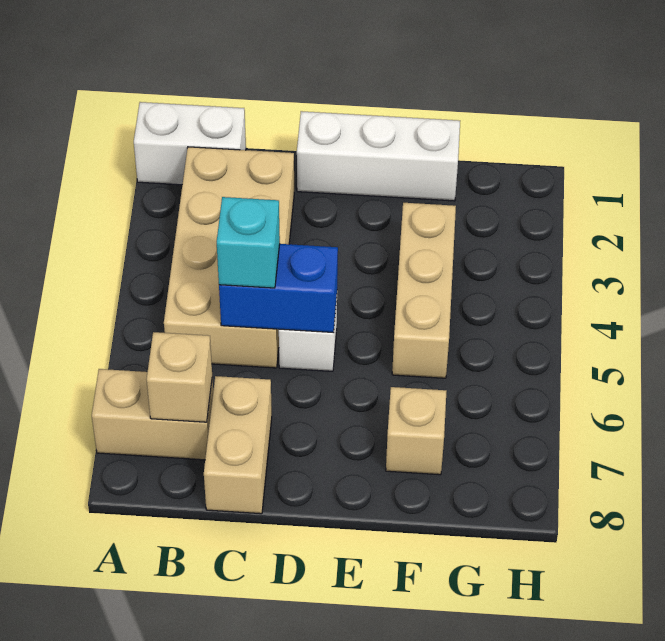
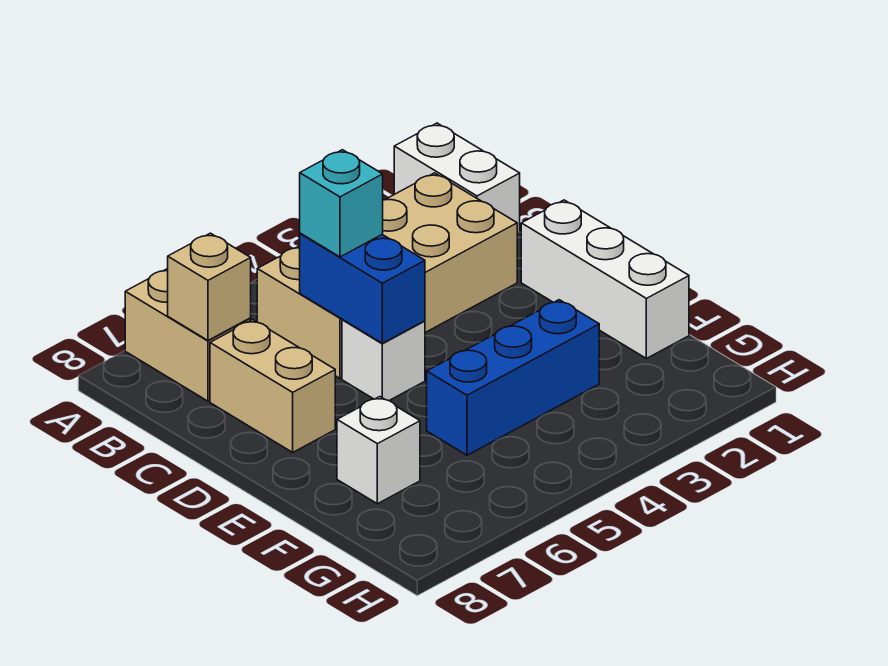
tan 1x2 brick [204,376,272,514] -> tan 1x2 brick turned to [210,320,335,452]
tan 1x3 brick [392,203,456,378] -> blue 1x3 brick [427,300,599,455]
tan 1x1 brick [386,387,447,475] -> white 1x1 brick [337,397,420,504]

